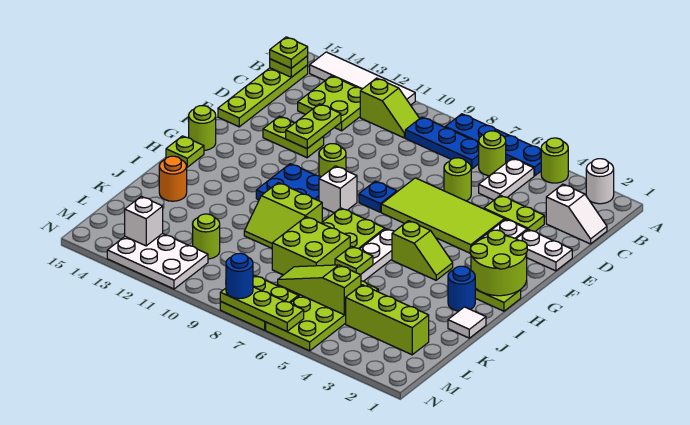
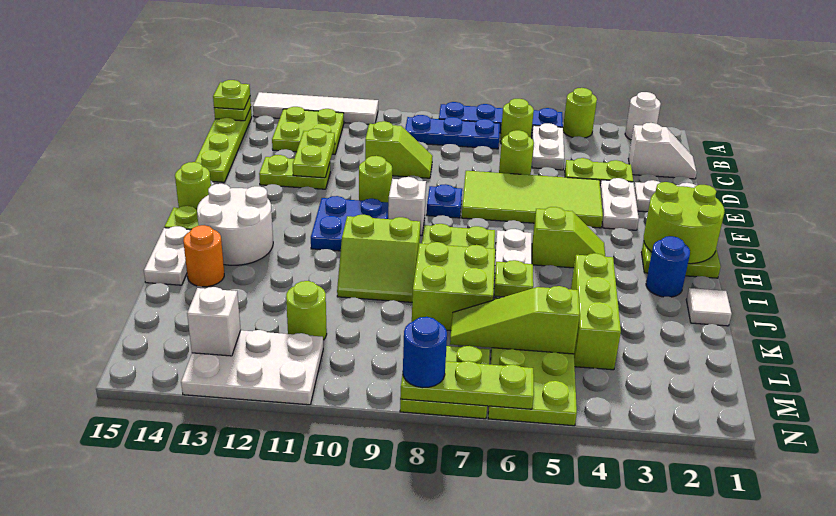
lime 1x2 slope [360,78,420,138] -> lime 1x2 slope moved to [365,121,433,178]
none -> white 2x2 round brick [197,184,273,265]
none -> white 1x2 plate [144,226,190,285]
lime 1x3 brick [346,285,429,355] -> lime 1x3 brick turned to [571,253,621,370]

